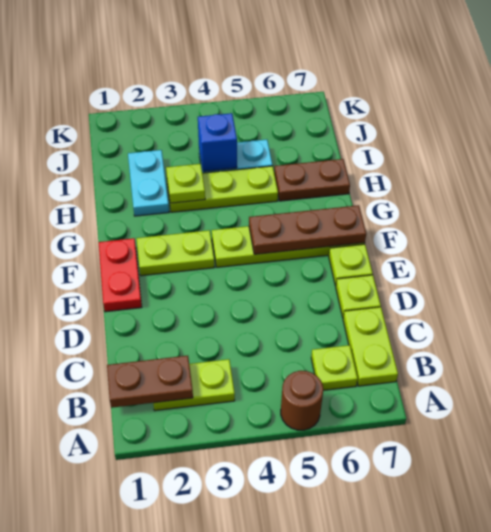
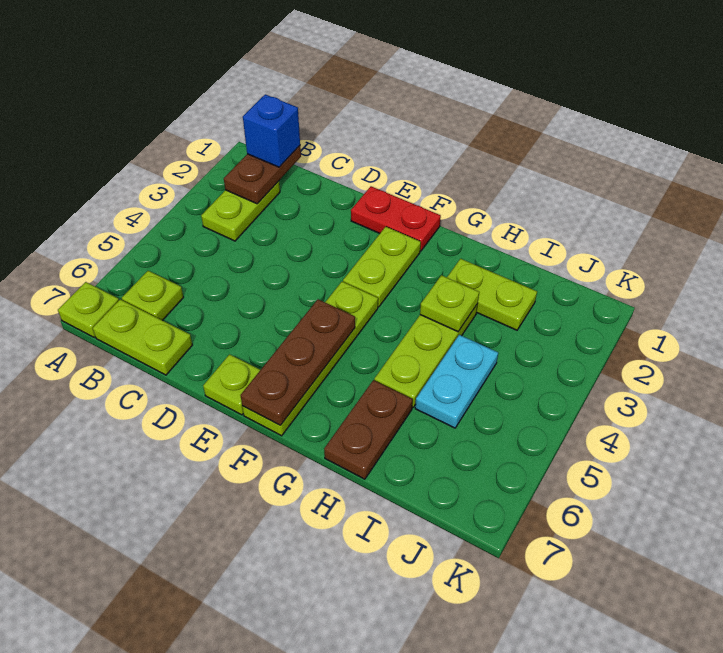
brown 1x1 round brick [281,371,323,430] -> none
lime 1x1 plate [336,275,381,317] -> lime 1x1 plate moved to [58,282,119,337]
cyan 1x2 plate [128,150,169,216] -> lime 1x2 plate [447,259,537,330]
blue 1x1 brick [198,113,237,171] -> blue 1x1 brick moved to [243,94,300,167]

